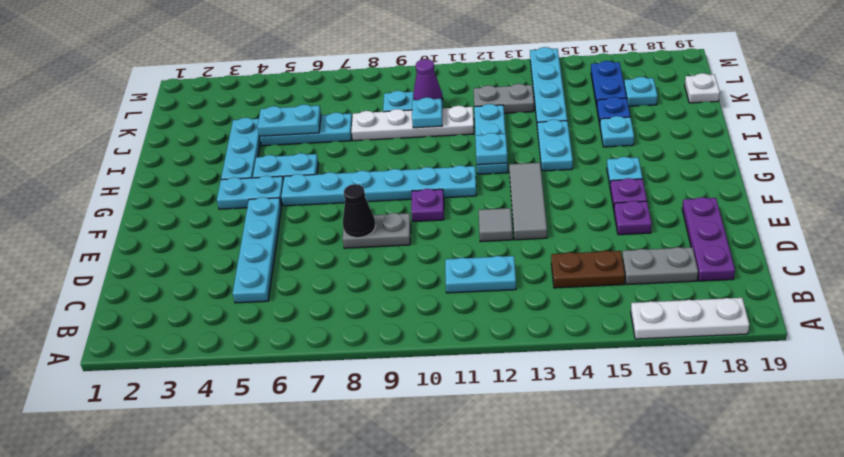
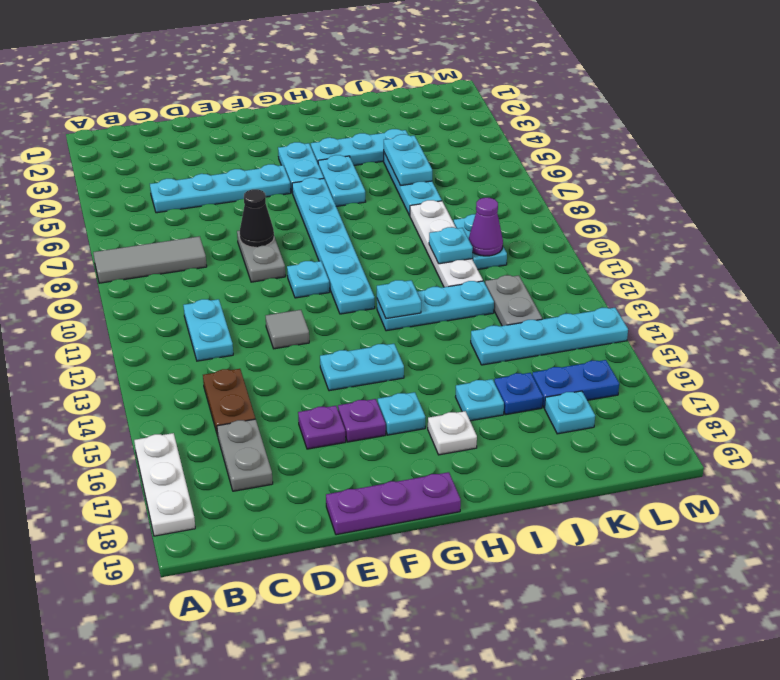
purple 1x3 plate [682,197,735,281] -> purple 1x3 plate moved to [326,472,461,535]
grey 1x3 tile [509,163,547,240] -> grey 1x3 tile moved to [93,236,207,283]
purple 1x1 plate [411,189,444,222] -> cyan 1x1 plate [287,261,330,298]
cyan 1x2 plate [538,120,573,171] -> cyan 1x2 plate moved to [320,344,404,391]
white 1x1 plate [685,73,720,103] -> white 1x1 plate moved to [428,411,477,455]

